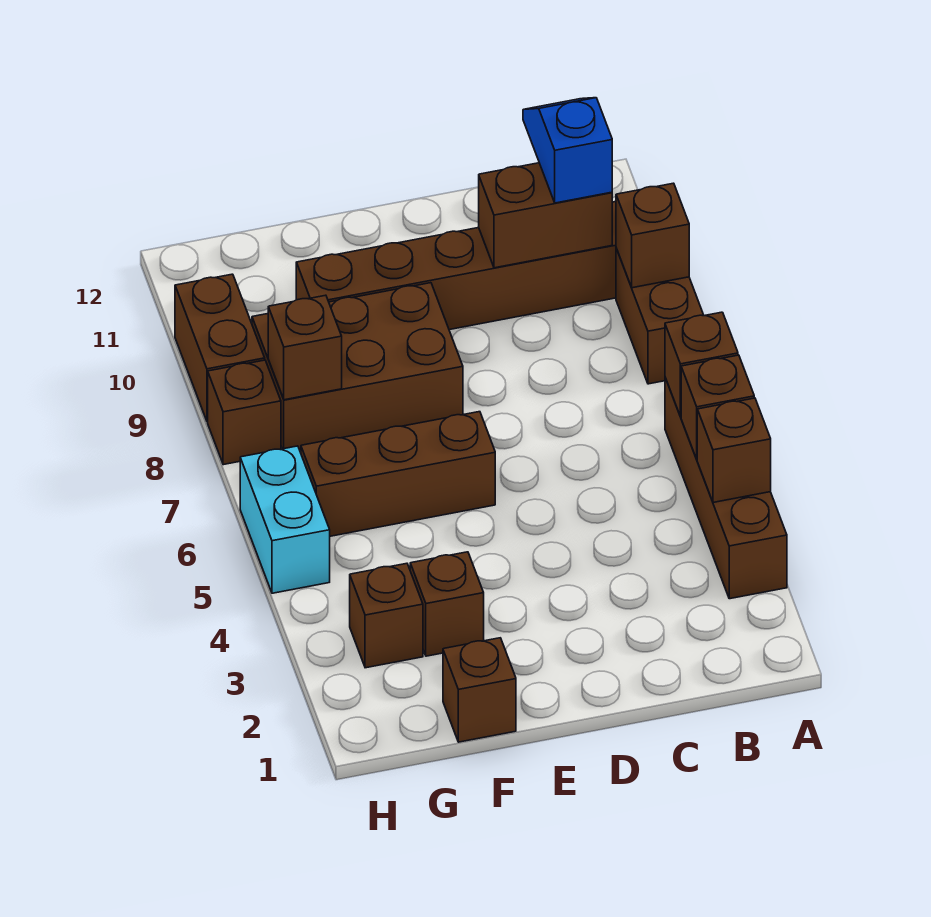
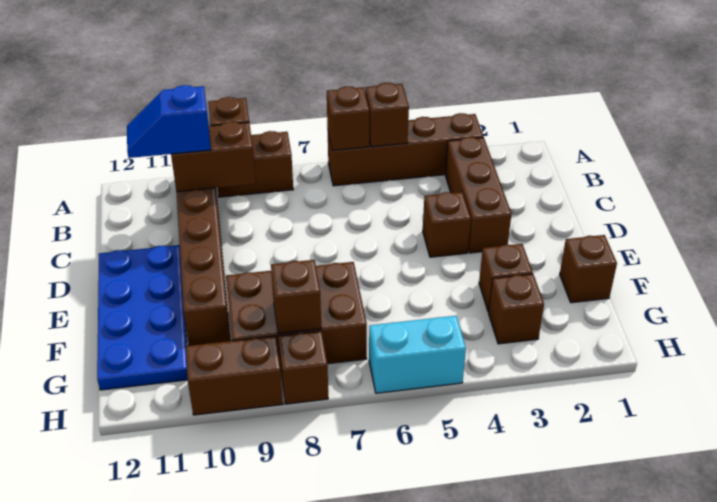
brown 1x1 brick [697,398,771,502] -> brown 1x1 brick moved to [423,192,471,257]
brown 1x2 brick [479,163,612,268] -> brown 1x2 brick turned to [171,122,256,192]
none -> blue 2x4 plate [97,245,188,390]
brown 1x3 brick [301,412,495,536] -> brown 1x3 brick moved to [445,137,512,253]
brown 2x3 brick [252,283,463,450] -> brown 2x3 brick turned to [226,262,367,369]

